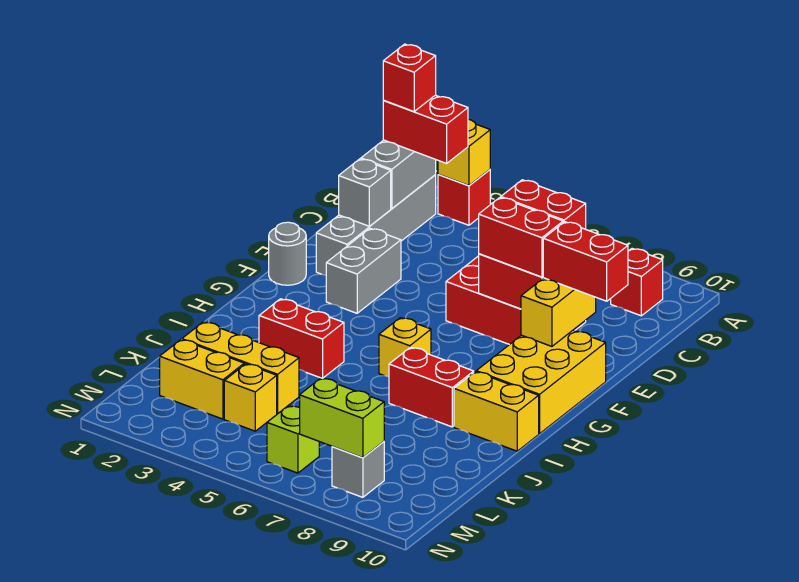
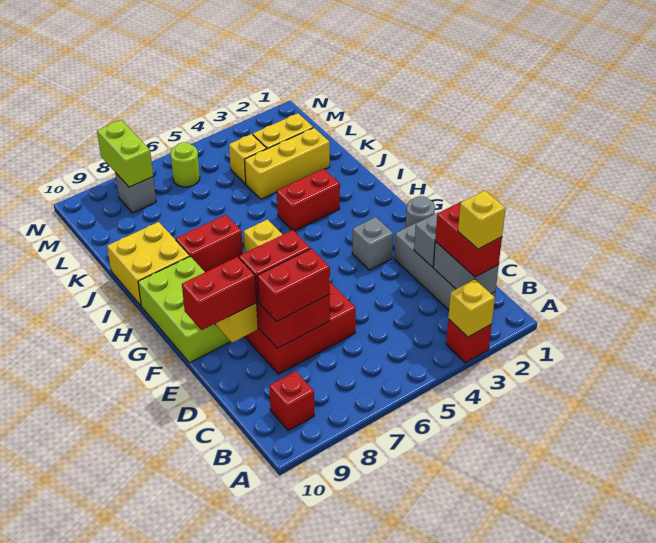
red 1x2 brick [383,95,468,163] -> red 1x2 brick turned to [435,202,502,277]
red 1x1 brick [383,44,436,111] -> yellow 1x1 brick [458,191,506,249]
grey 1x2 brick [326,228,401,313] -> grey 1x1 brick [352,217,393,270]
yellow 2x3 brick [476,330,606,434] -> lime 2x3 brick [138,256,231,363]
yellow 1x2 brick [454,372,539,451] -> yellow 2x2 brick [107,222,190,306]
lime 1x1 brick [267,406,319,473] -> lime 1x1 round brick [170,142,200,187]
lime 1x2 brick [300,378,384,458] -> lime 1x2 brick turned to [97,120,153,187]

